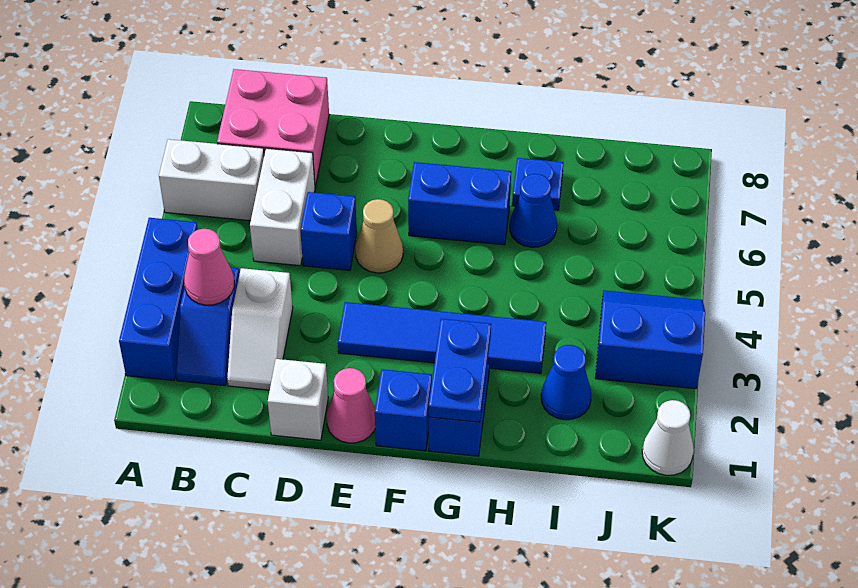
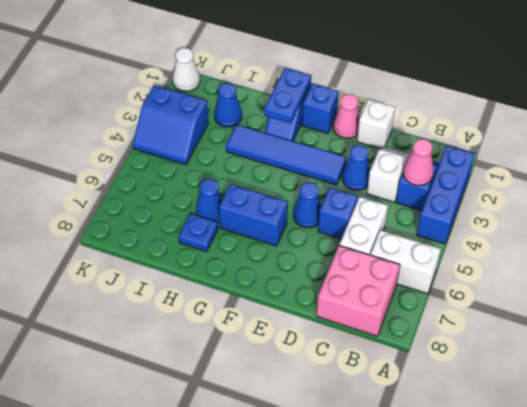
none -> blue 1x1 cone [342,145,370,190]
tan 1x1 cone [356,199,403,273] -> blue 1x1 cone [293,182,321,228]

